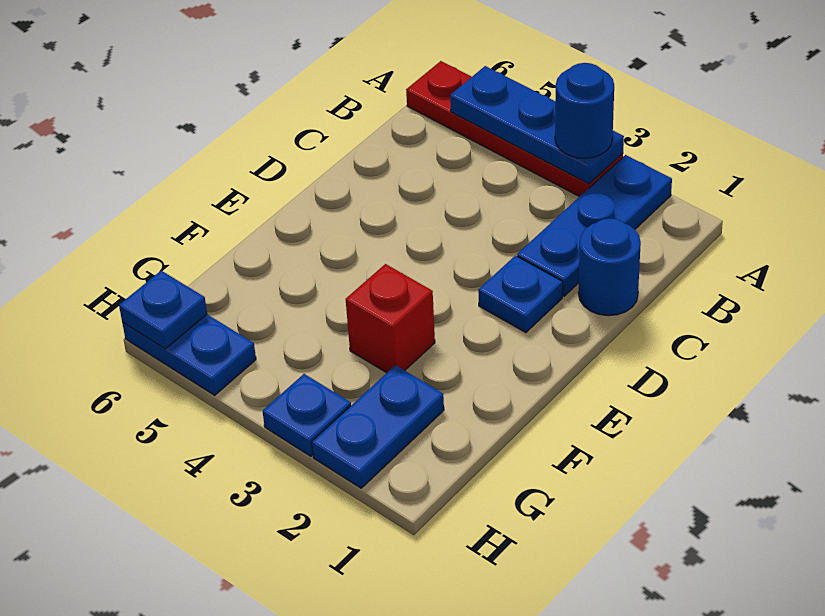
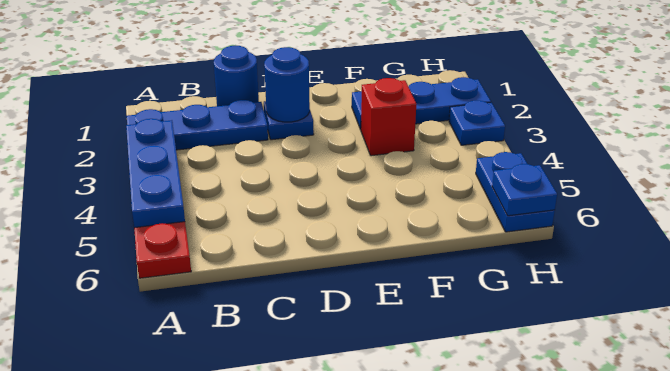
blue 1x1 round brick [555,63,614,158] -> blue 1x1 round brick moved to [264,47,310,122]
blue 1x2 plate [312,365,444,488] -> blue 1x3 plate [352,77,491,130]

